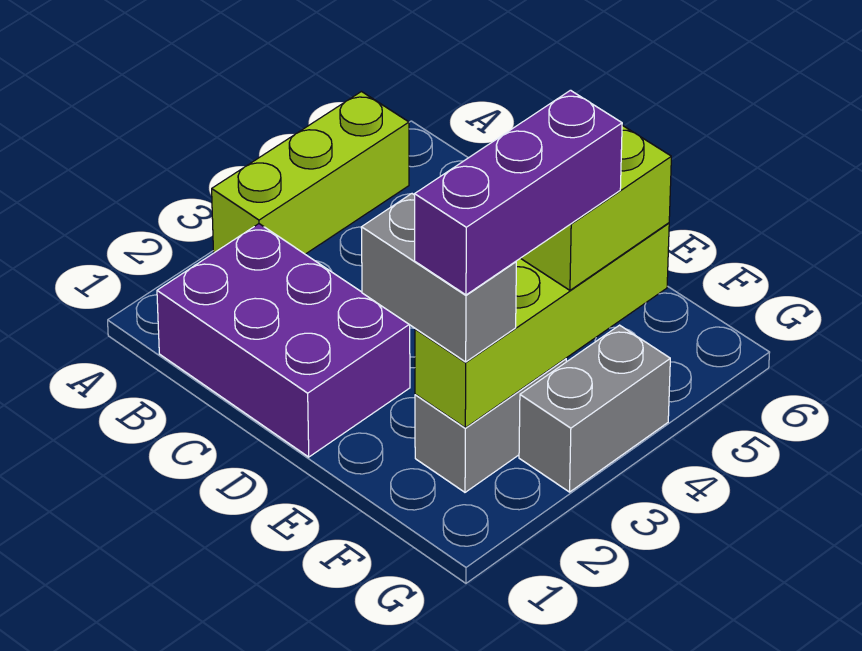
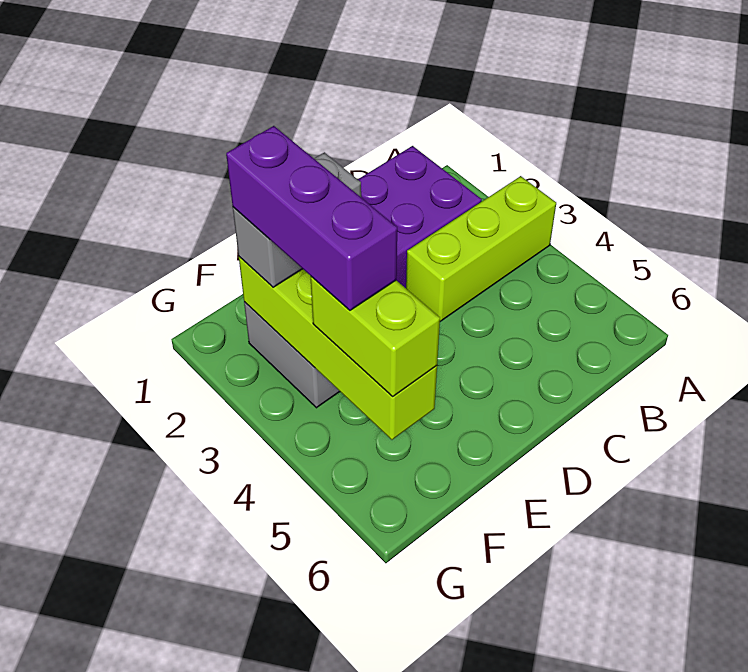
lime 1x3 brick [212,92,409,254] -> lime 1x3 brick turned to [406,176,556,321]
grey 1x2 brick [519,325,670,492] -> none

